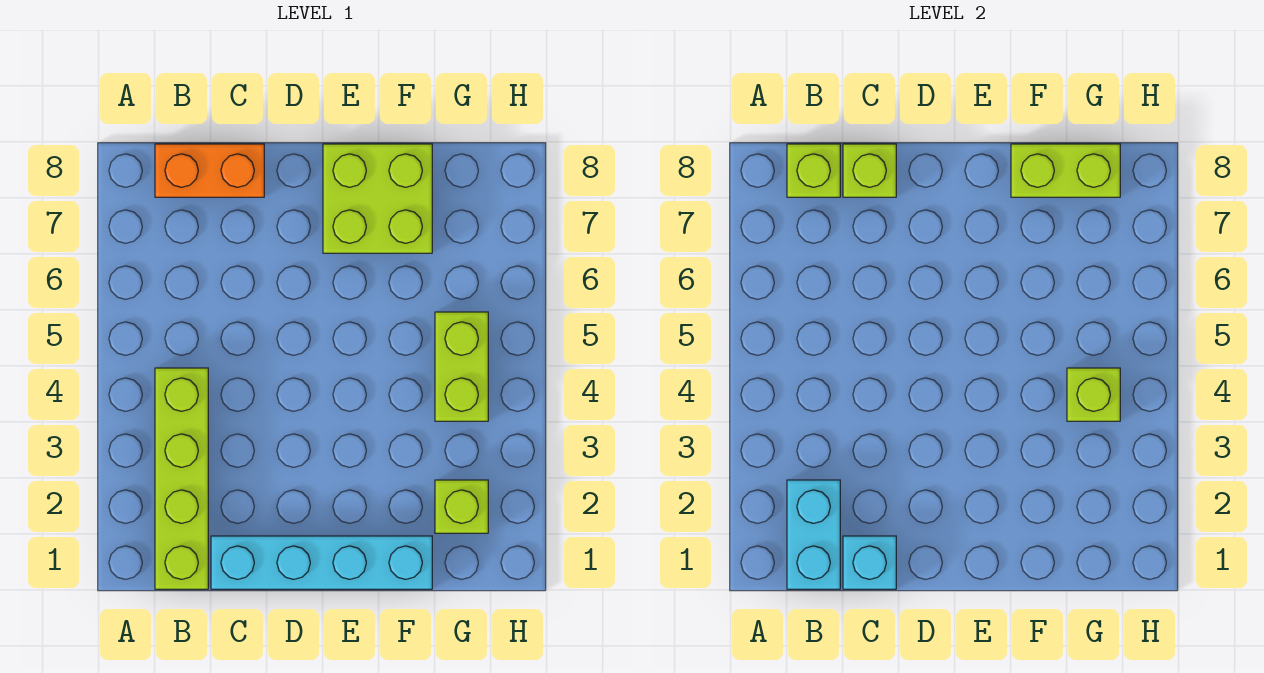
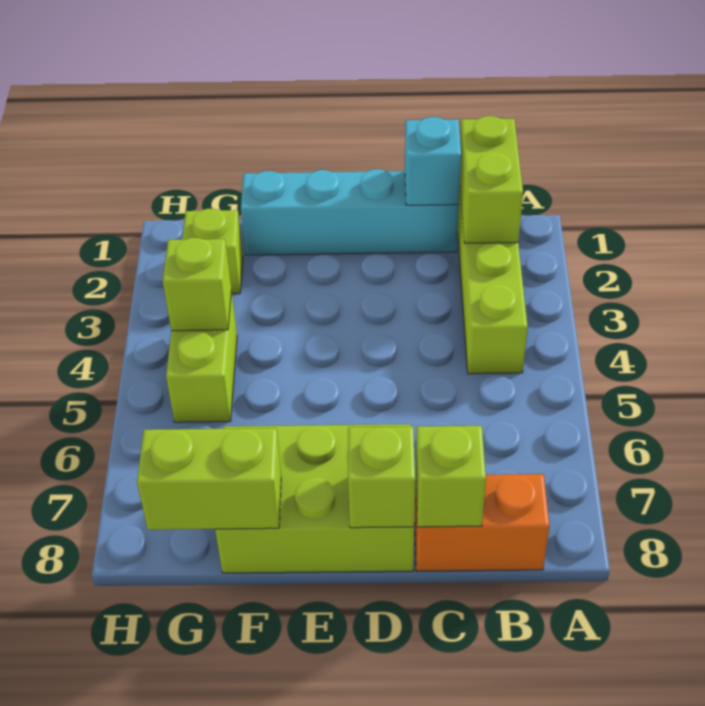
cyan 1x2 brick [787,480,840,589] -> lime 1x2 brick [460,116,523,243]
lime 1x1 brick [787,144,840,197] -> lime 1x1 brick moved to [348,426,415,528]
lime 2x2 brick [323,144,432,253] -> lime 2x3 brick [215,424,414,573]

